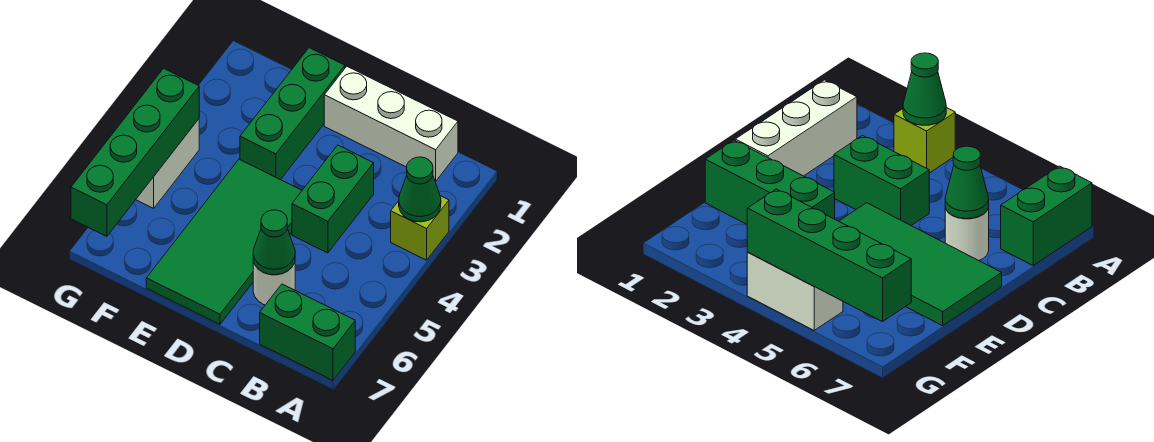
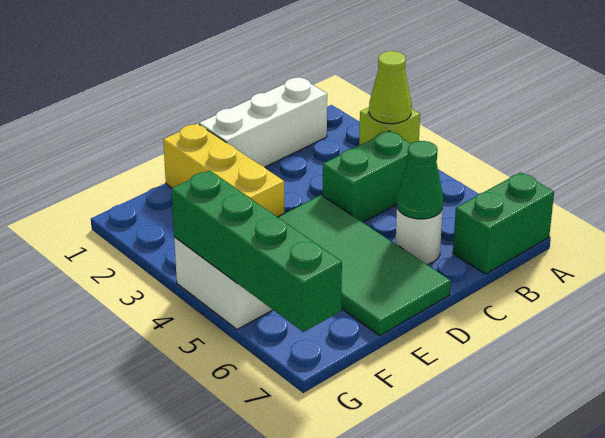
green 1x1 cone [399,157,441,222] -> lime 1x1 cone [369,51,412,124]
green 1x2 brick [292,145,374,253] -> green 1x2 brick turned to [323,131,411,222]
green 1x3 brick [240,48,345,180] -> yellow 1x3 brick [163,124,284,217]

